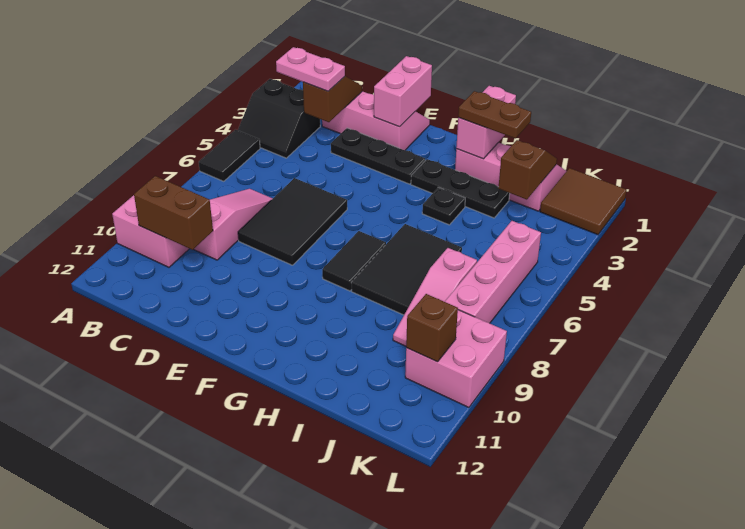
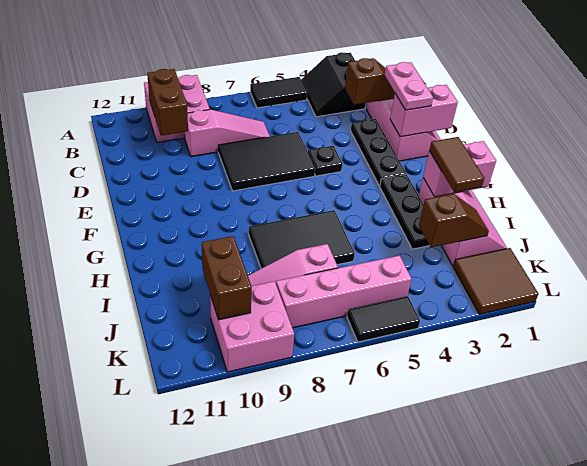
pink 1x2 plate [276,47,345,91] -> pink 1x2 plate moved to [385,62,433,110]
black 1x2 tile [322,231,386,291] -> black 1x2 tile moved to [347,296,420,342]
brown 1x2 plate [458,91,531,138] -> brown 1x2 tile [429,137,485,192]
black 1x1 plate [422,187,465,225] -> black 1x1 plate moved to [308,146,342,176]
brown 1x1 brick [406,294,458,362] -> brown 1x2 brick [202,236,252,320]

